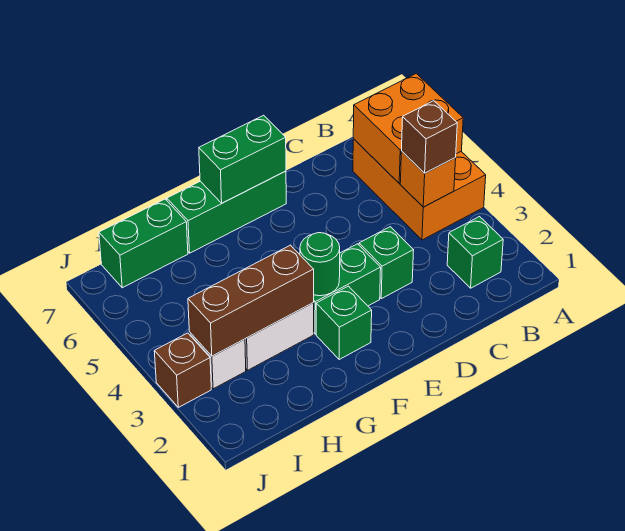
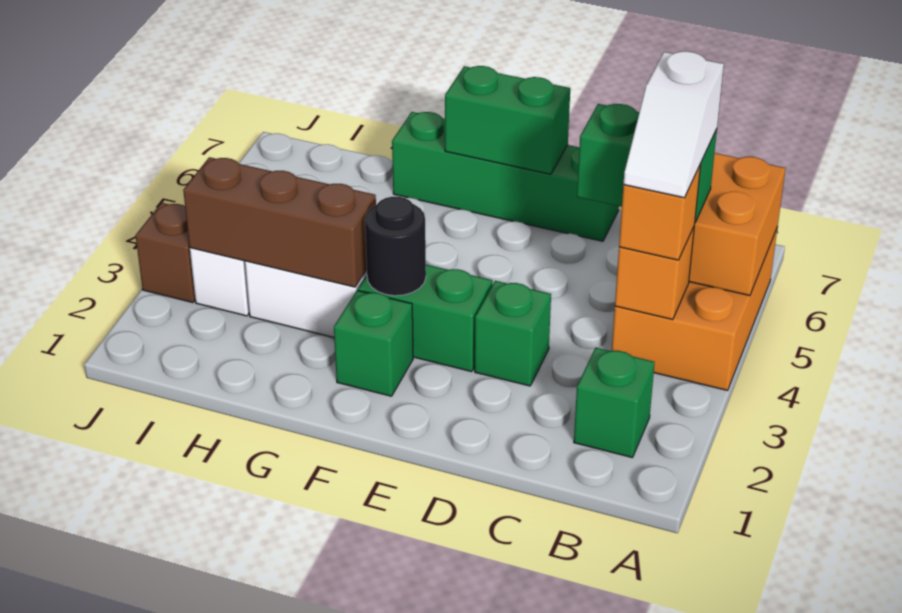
brown 1x1 brick [402,101,457,173] -> orange 1x1 brick [619,164,701,260]
none -> white 1x2 slope [623,51,724,198]
green 1x3 brick [167,171,286,253] -> green 1x4 brick [392,112,619,241]
green 1x1 round brick [300,233,340,296] -> black 1x1 round brick [365,197,426,296]
green 1x2 brick [99,199,188,288] -> green 1x2 brick moved to [577,104,717,222]

